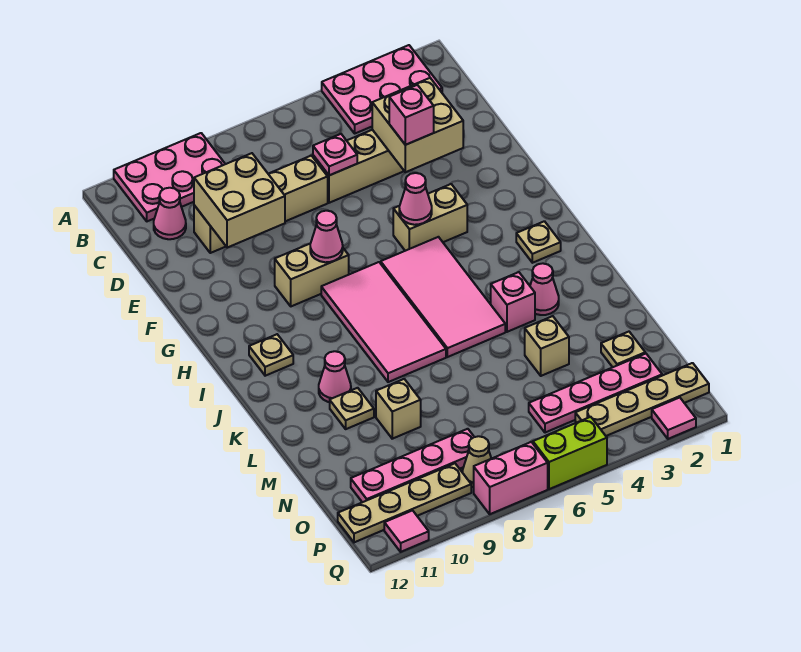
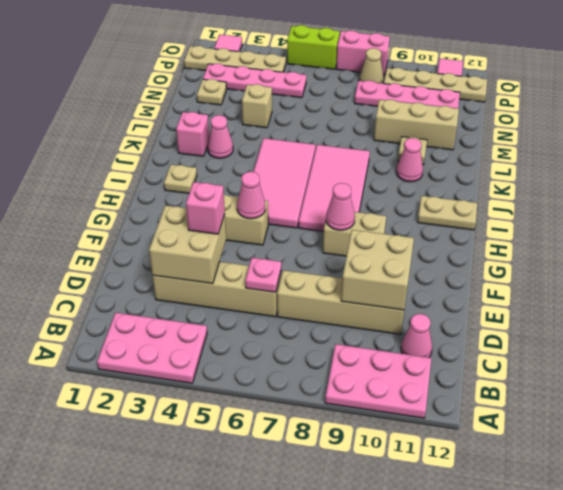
tan 1x1 plate [249,334,293,376] -> tan 1x2 plate [418,196,477,230]
pink 1x1 brick [491,272,535,332] -> pink 1x1 brick moved to [176,112,209,156]
tan 1x1 brick [376,379,421,439] -> tan 1x3 brick [374,100,459,150]

